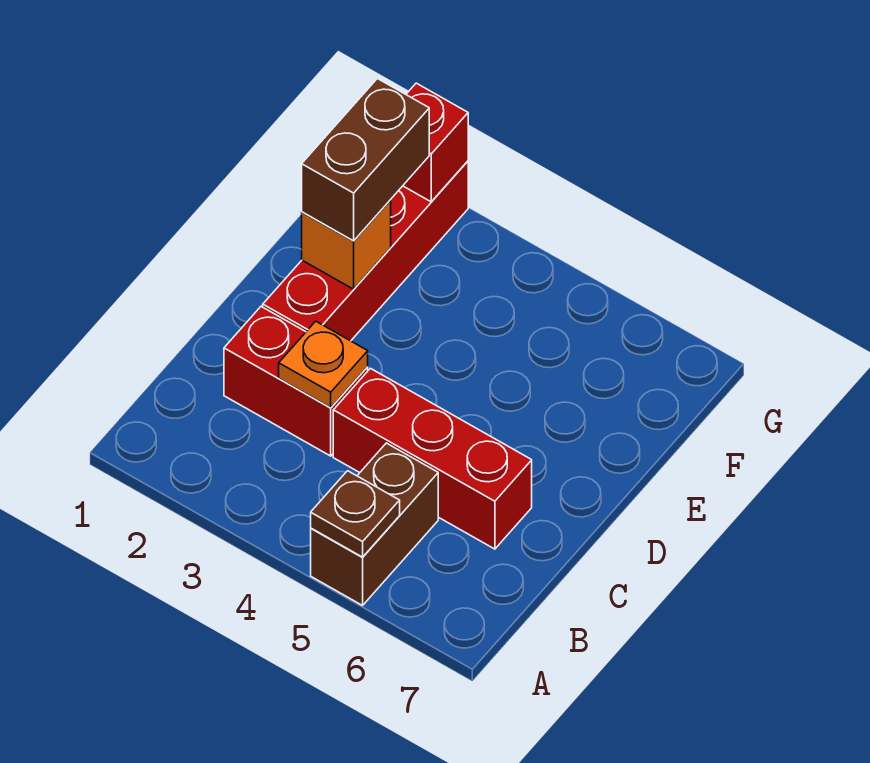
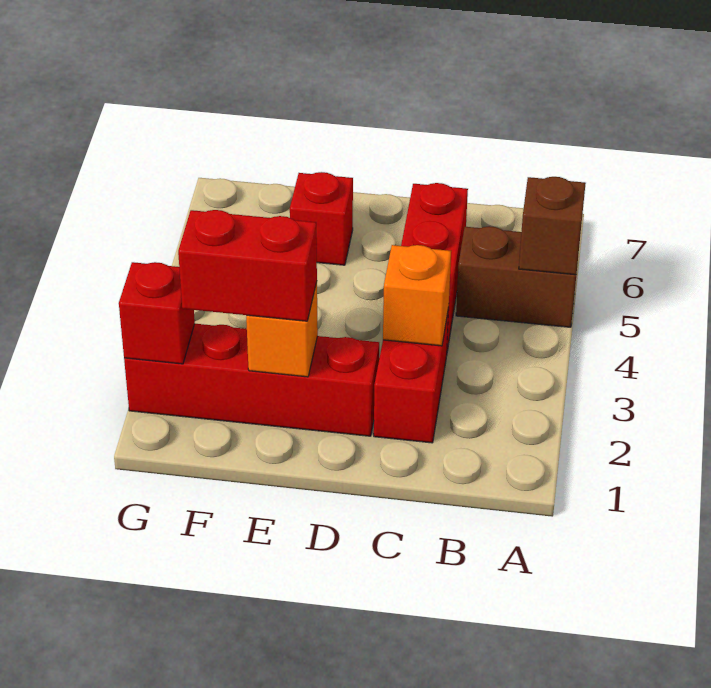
brown 1x1 plate [311,471,400,557] -> brown 1x1 brick [519,177,586,275]
orange 1x1 plate [279,321,368,408] -> orange 1x1 brick [383,245,451,346]
brown 1x2 brick [302,79,429,241] -> red 1x2 brick [178,210,317,321]
none -> red 1x1 brick [290,172,353,265]

